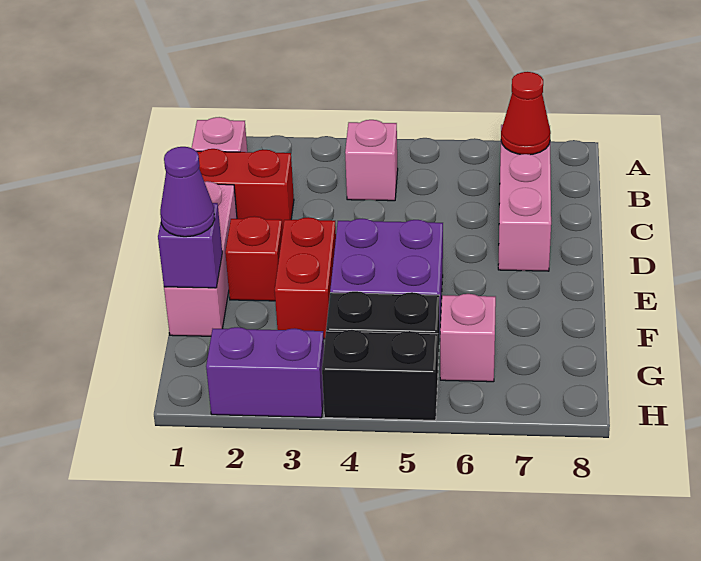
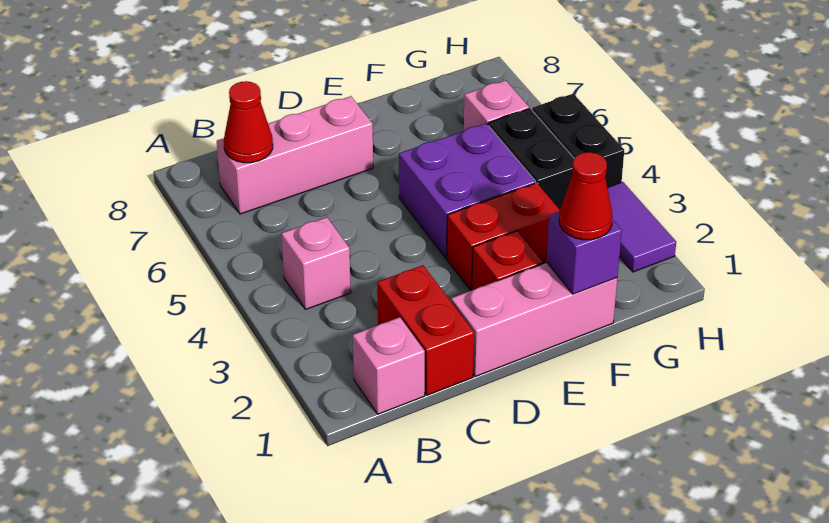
purple 1x1 cone [160,147,215,237] -> red 1x1 cone [559,152,613,240]
purple 1x2 brick [206,327,324,418] -> purple 1x2 tile [607,182,676,272]

